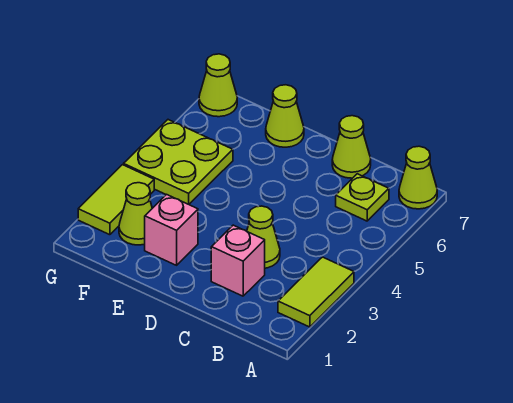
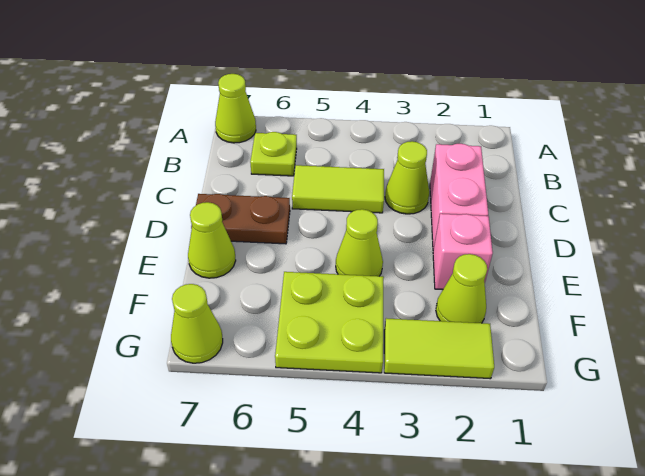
lime 1x2 tile [278,257,354,327] -> lime 1x2 tile moved to [292,165,384,213]
pink 1x1 brick [211,225,265,296] -> pink 1x2 brick [430,144,488,250]
lime 1x1 cone [332,116,371,178] -> lime 1x1 cone moved to [336,209,383,276]
none -> brown 1x2 plate [191,194,290,244]

